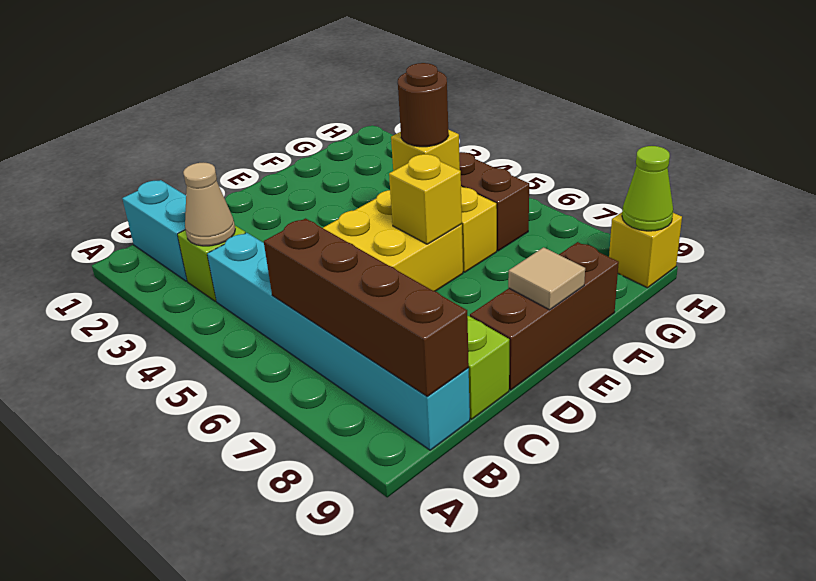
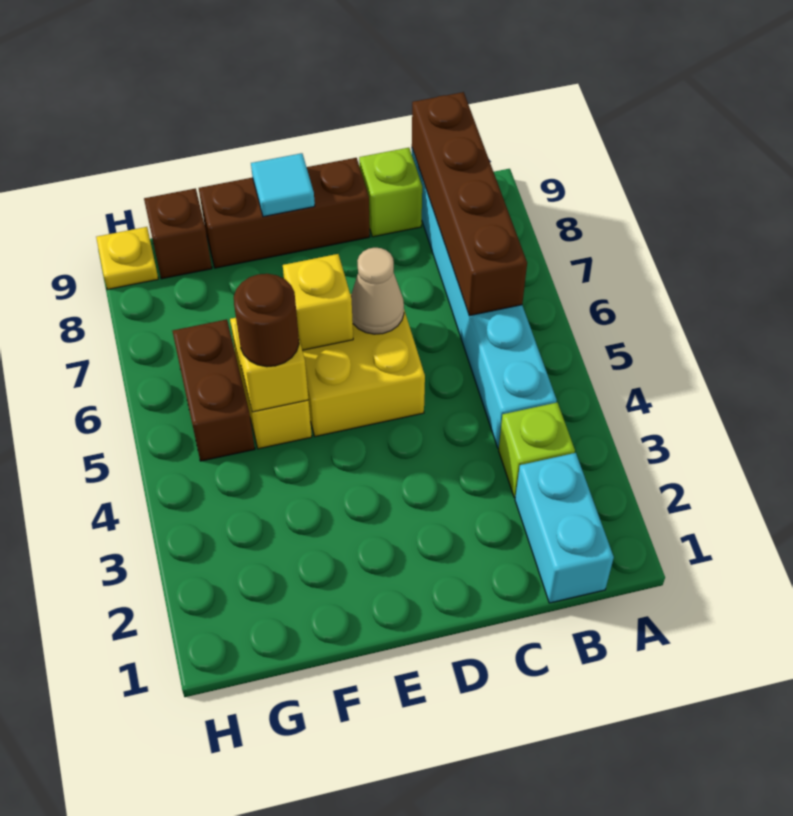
tan 1x1 cone [183,163,235,246] -> tan 1x1 cone moved to [351,248,404,334]
tan 1x1 tile [508,247,585,310] -> cyan 1x1 tile [251,153,315,217]
none -> brown 1x1 brick [144,188,212,279]
yellow 1x1 brick [609,213,682,288] -> yellow 1x1 plate [96,227,158,290]
lime 1x1 cone [622,146,673,231] -> none

